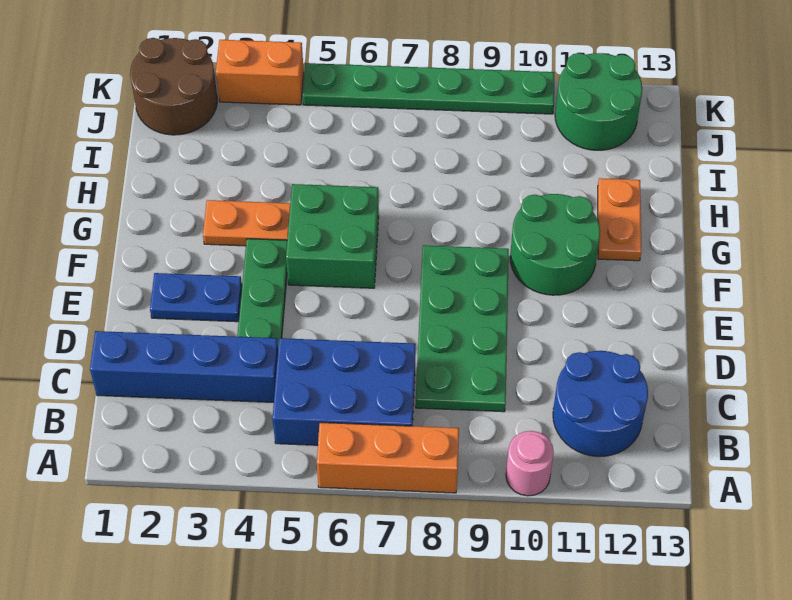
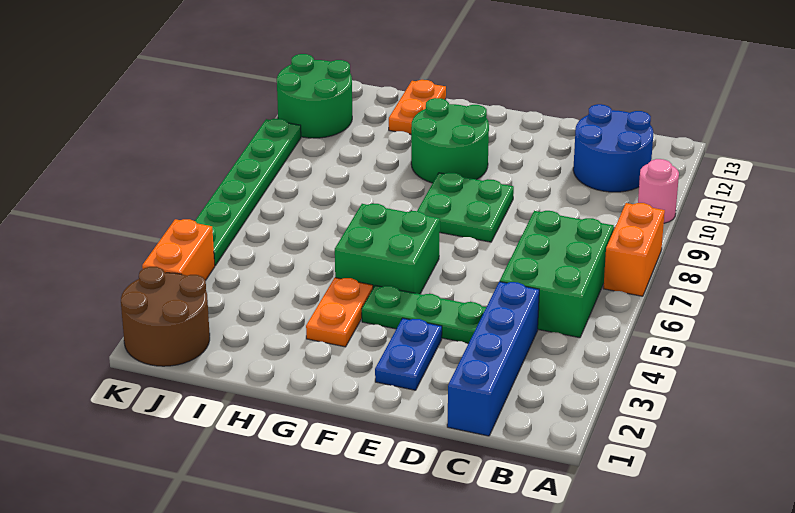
orange 1x3 brick [317,423,459,493] -> orange 1x2 brick [603,203,665,296]
blue 2x3 brick [273,338,416,445] -> green 2x3 brick [500,211,614,338]
green 2x4 plate [416,245,509,412] -> green 2x2 plate [417,173,514,242]
orange 1x2 plate [598,178,641,261] -> orange 1x2 plate turned to [389,80,446,134]

